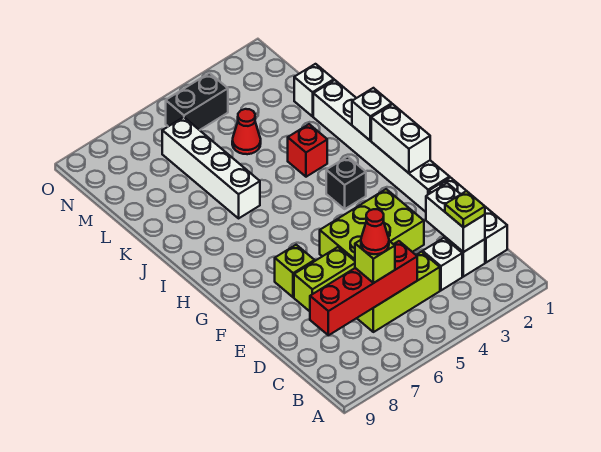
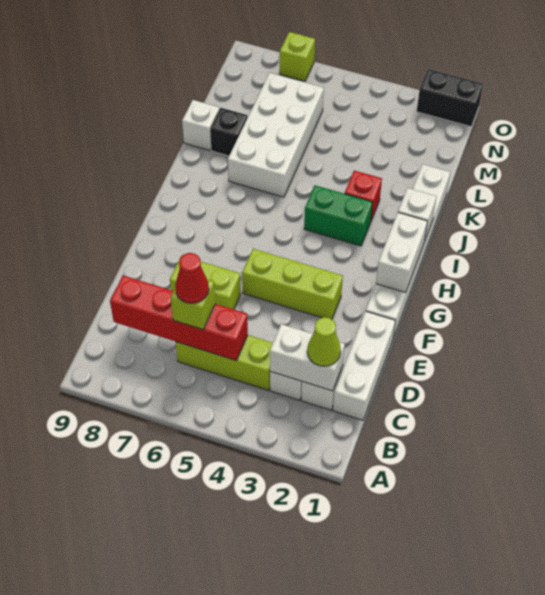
white 1x2 brick [426,183,485,252] -> white 1x2 brick turned to [270,324,345,391]
lime 1x1 plate [445,191,485,228] -> lime 1x1 cone [307,317,341,366]
lime 2x3 brick [320,189,424,261] -> lime 1x3 brick [242,249,343,319]
lime 1x1 brick [275,245,315,297] -> lime 1x1 brick moved to [280,32,315,81]
black 1x1 brick [326,157,366,209] -> black 1x1 brick moved to [210,108,247,156]
none -> green 1x2 brick [304,185,372,246]
white 1x4 brick [162,117,260,218] -> white 2x4 brick [228,73,324,197]
white 1x1 brick [294,64,334,116] -> white 1x1 brick moved to [182,100,219,150]
red 1x1 cone [232,109,261,154] -> none
black 1x2 brick [166,73,228,130] -> black 1x2 brick moved to [417,69,483,127]

